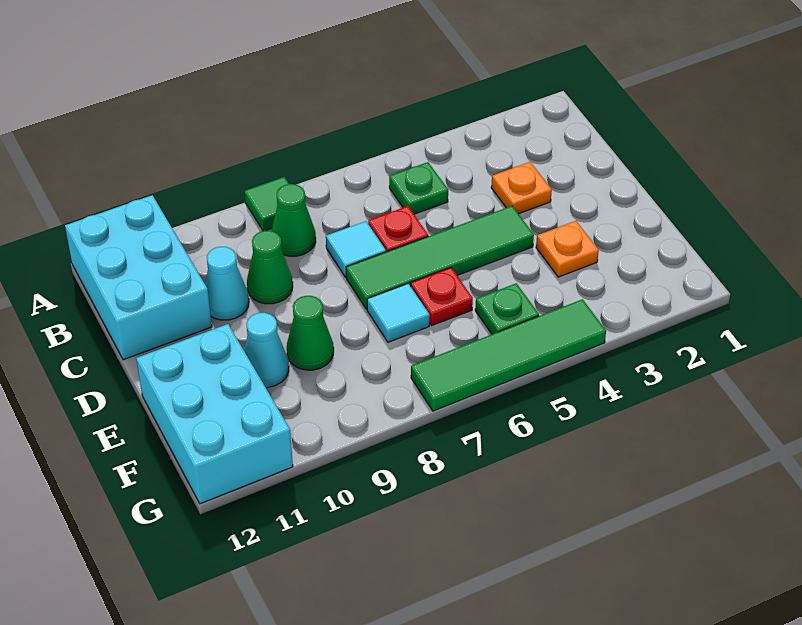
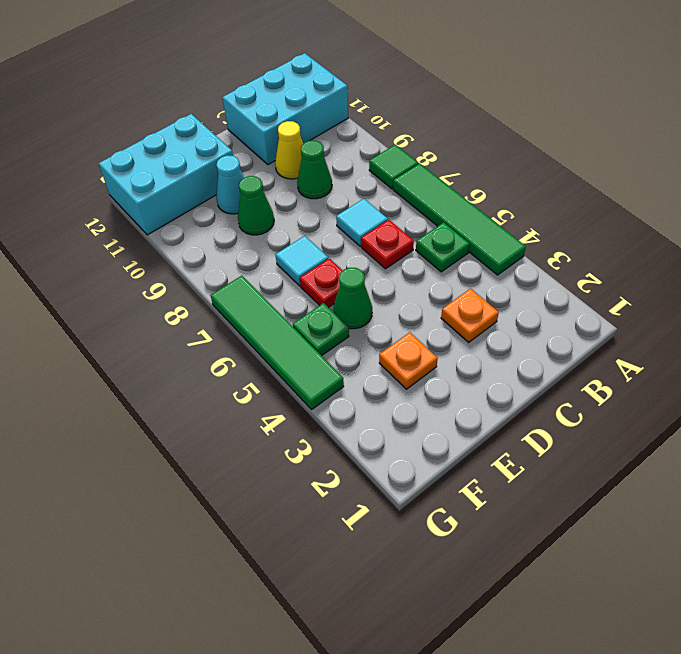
green 1x1 cone [272,184,316,256] -> green 1x1 cone moved to [333,268,372,329]
cyan 1x1 cone [205,247,249,320] -> yellow 1x1 cone [275,121,303,179]
green 1x4 tile [346,206,534,310] -> green 1x4 tile moved to [393,164,526,275]

